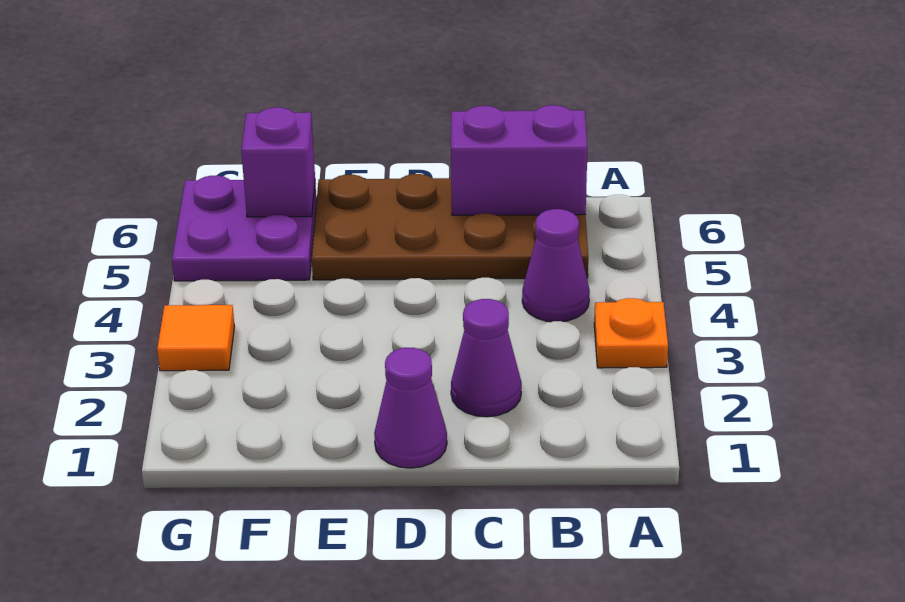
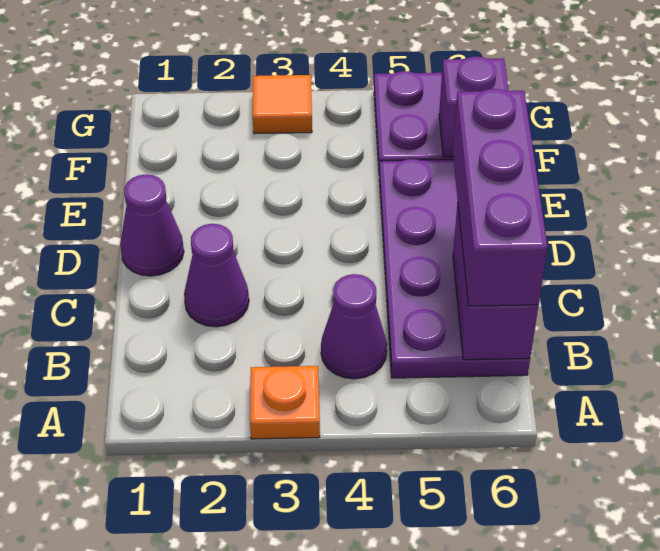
brown 2x4 plate [312,174,588,280] -> purple 2x4 plate [379,159,530,378]
none -> purple 1x3 brick [453,89,548,306]

